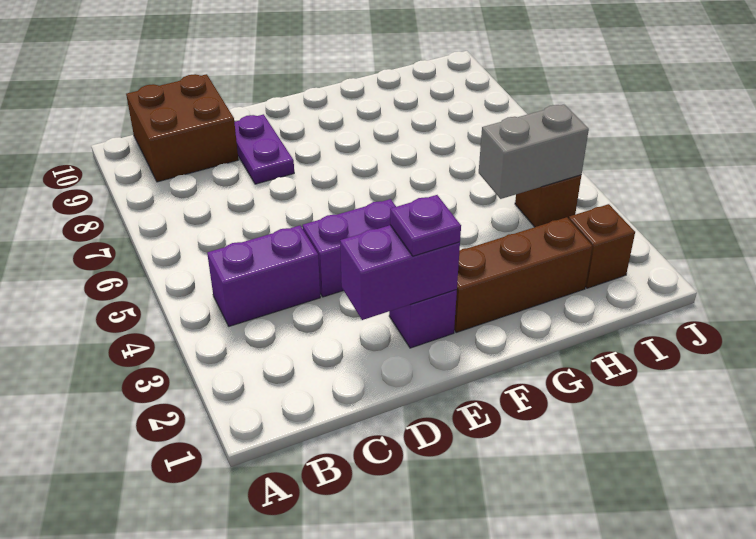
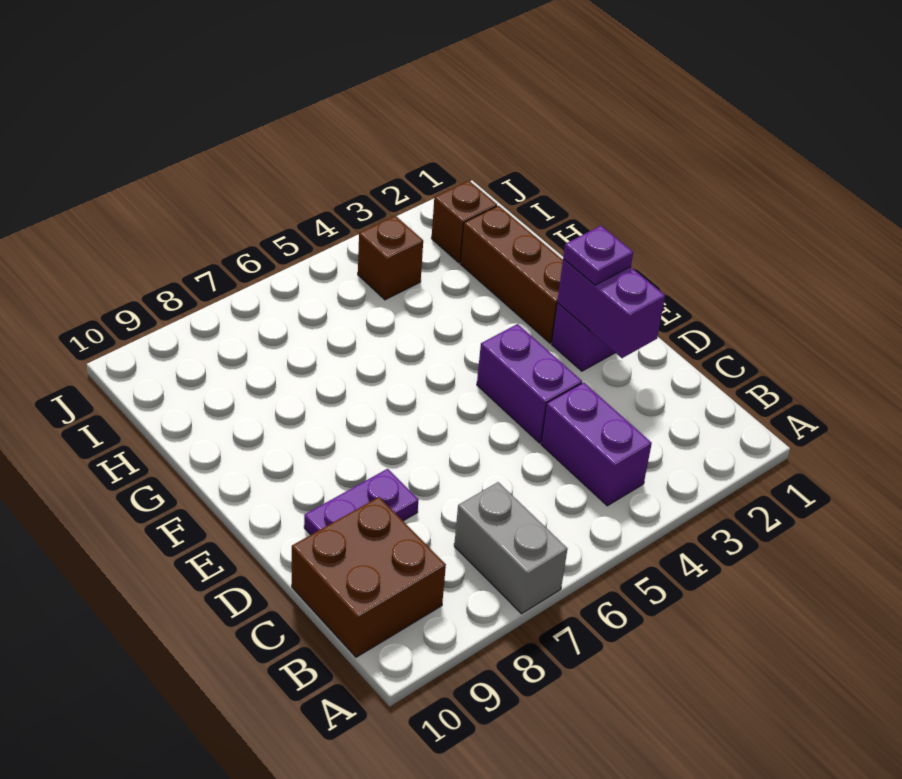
grey 1x2 brick [479,105,589,199] -> grey 1x2 brick moved to [454,482,567,614]

